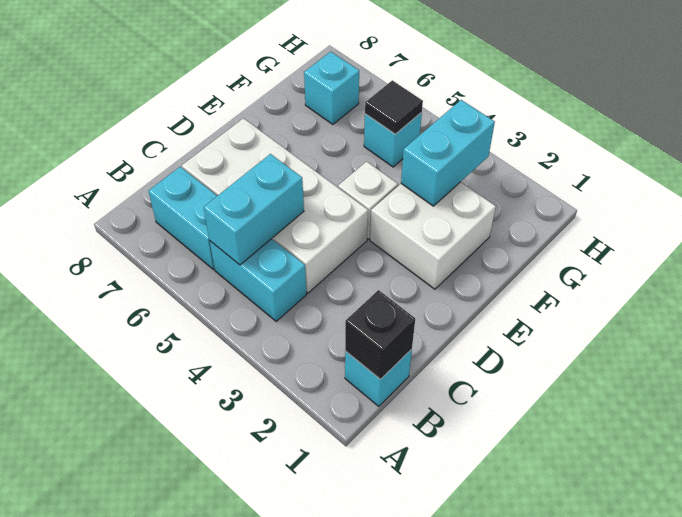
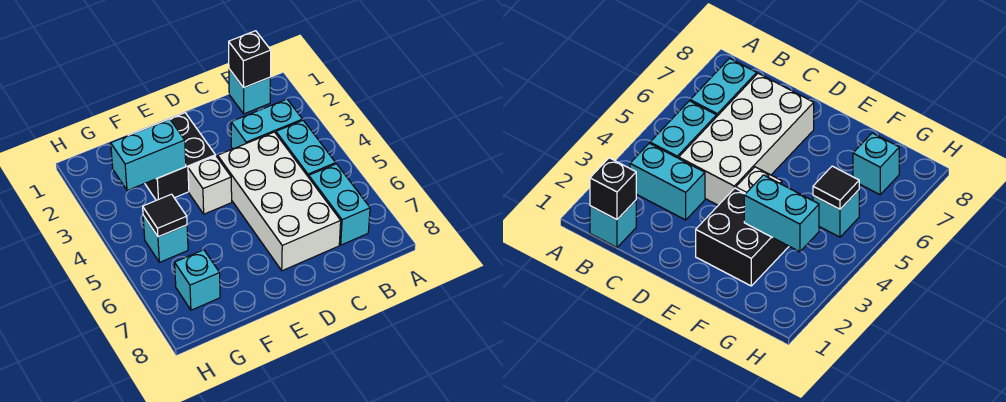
cyan 1x2 brick [204,154,304,265] -> cyan 1x2 brick moved to [231,99,302,149]
white 2x2 brick [370,182,496,289] -> black 2x2 brick [145,113,215,200]

